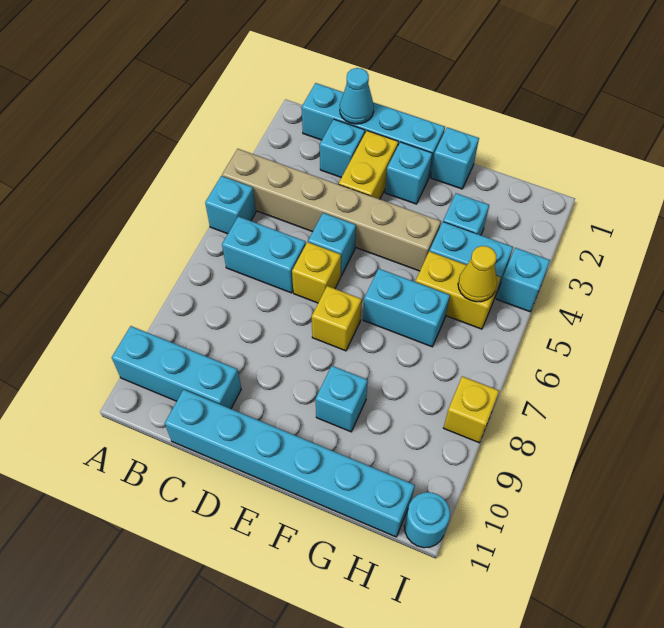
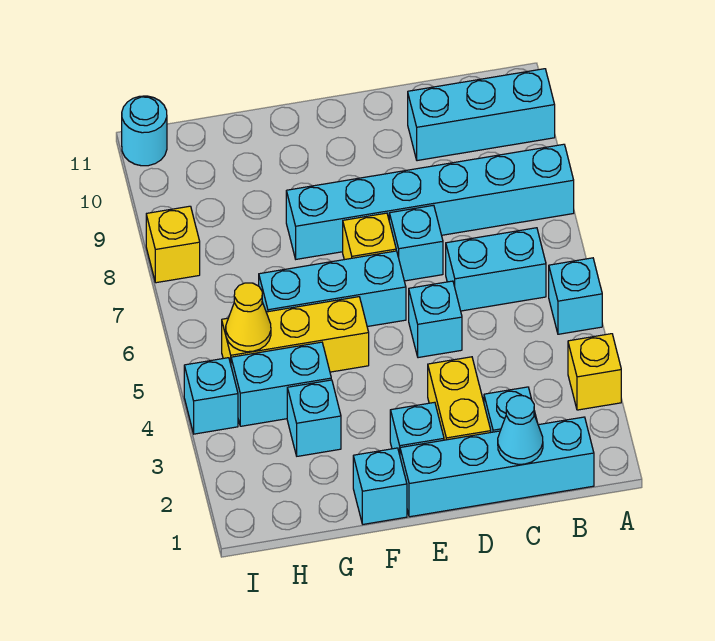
tan 1x6 brick [222,149,441,271] -> none
cyan 1x6 brick [165,389,415,537] -> cyan 1x6 brick moved to [286,144,574,259]
yellow 1x1 brick [292,242,341,303] -> yellow 1x1 brick moved to [568,334,621,410]
cyan 1x2 brick [363,269,450,347] -> cyan 1x3 brick [259,251,406,327]
cyan 1x1 brick [316,366,368,432] -> cyan 1x1 brick moved to [389,205,443,281]
yellow 1x2 brick [415,251,501,329] -> yellow 1x3 brick [222,297,369,372]

